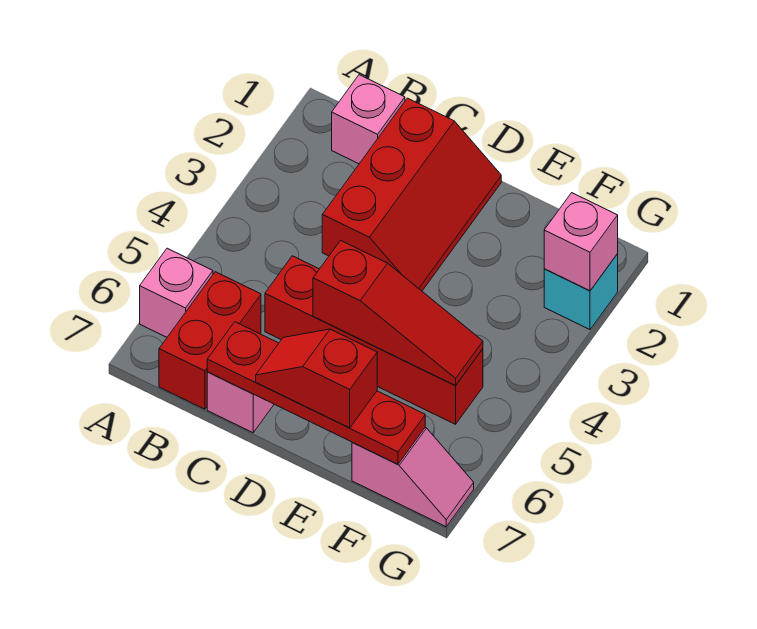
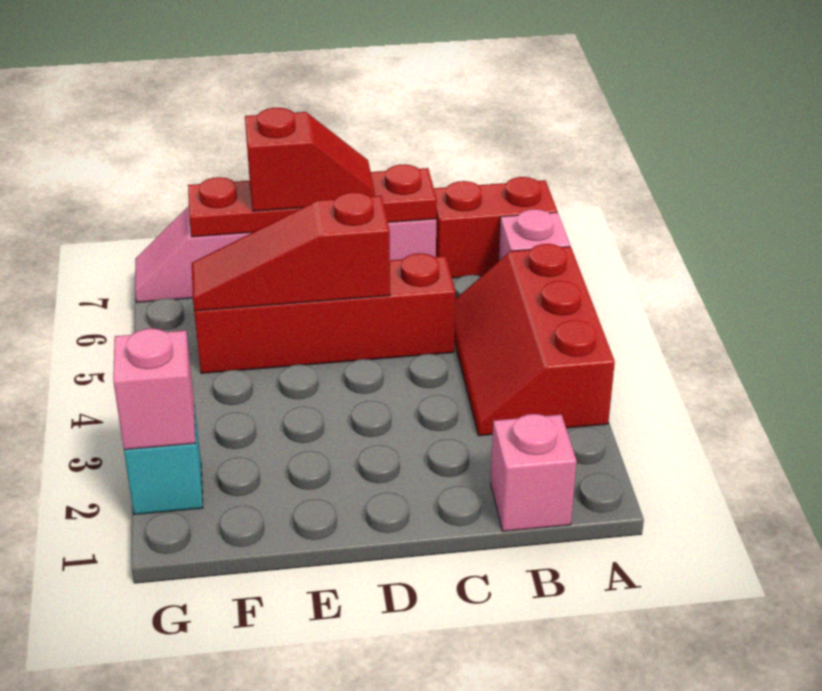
red 1x2 brick [159,272,261,409] -> red 1x2 brick turned to [434,177,557,278]
red 2x3 slope [322,98,501,291] -> red 2x3 slope moved to [454,244,615,436]

